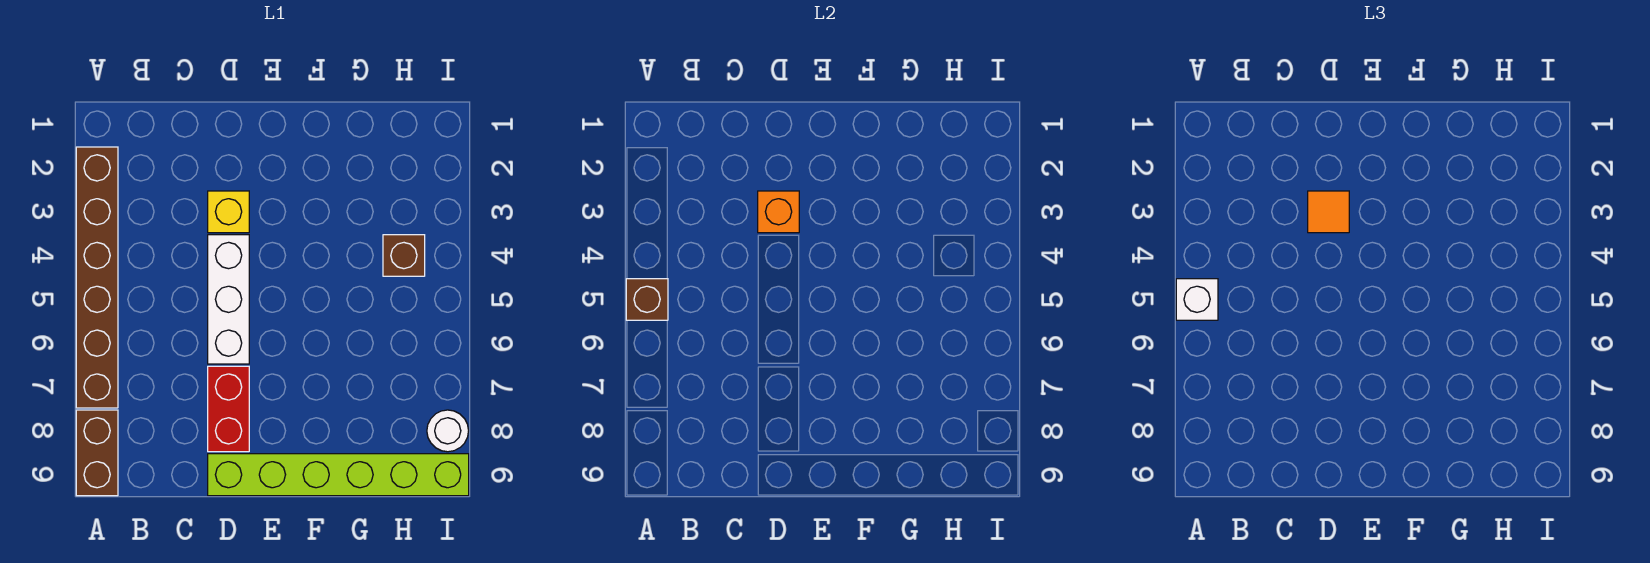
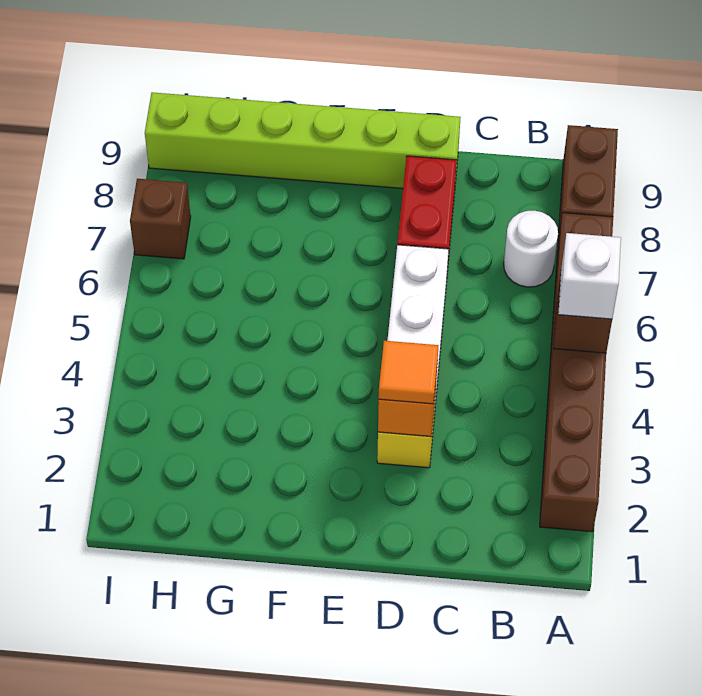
brown 1x1 brick [383,235,425,276] -> brown 1x1 brick moved to [130,179,191,259]
white 1x1 round brick [427,410,469,452] -> white 1x1 round brick moved to [504,211,558,287]

